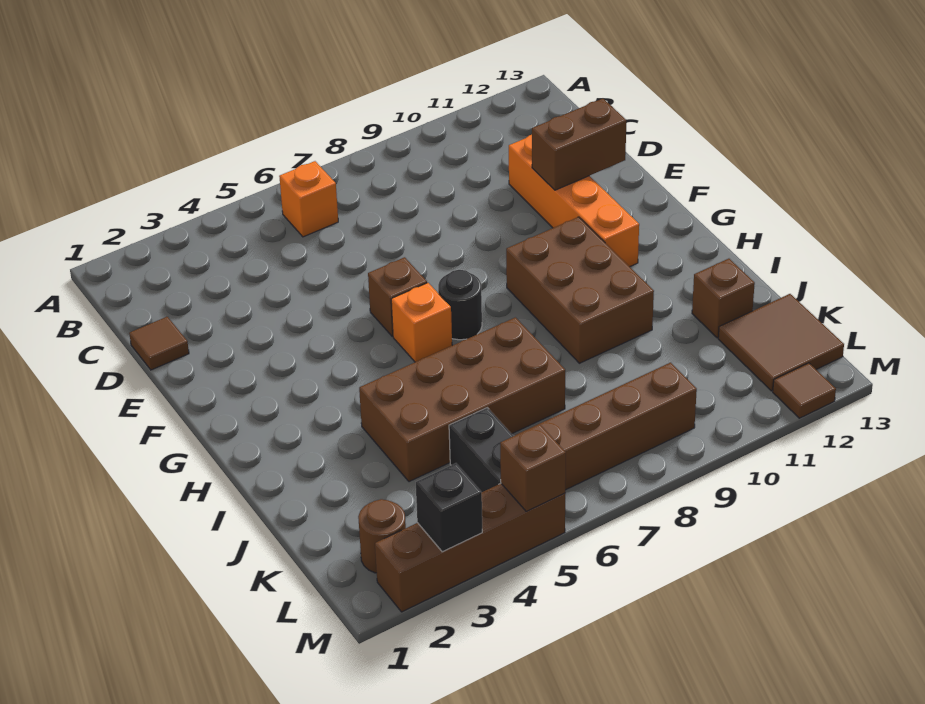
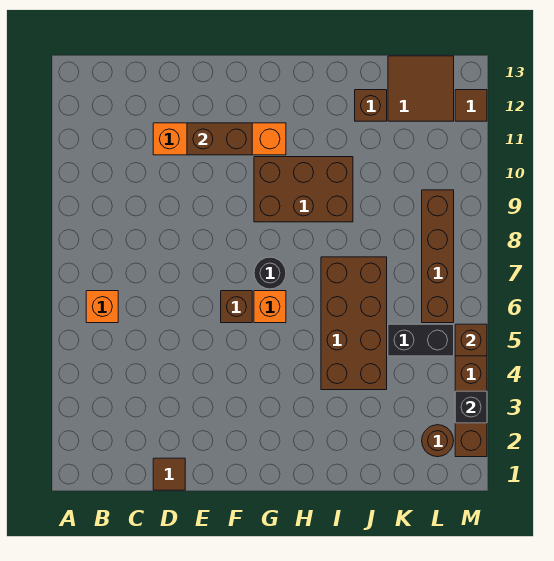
brown 1x2 brick [532,99,626,190] -> brown 1x2 brick turned to [187,123,252,155]

